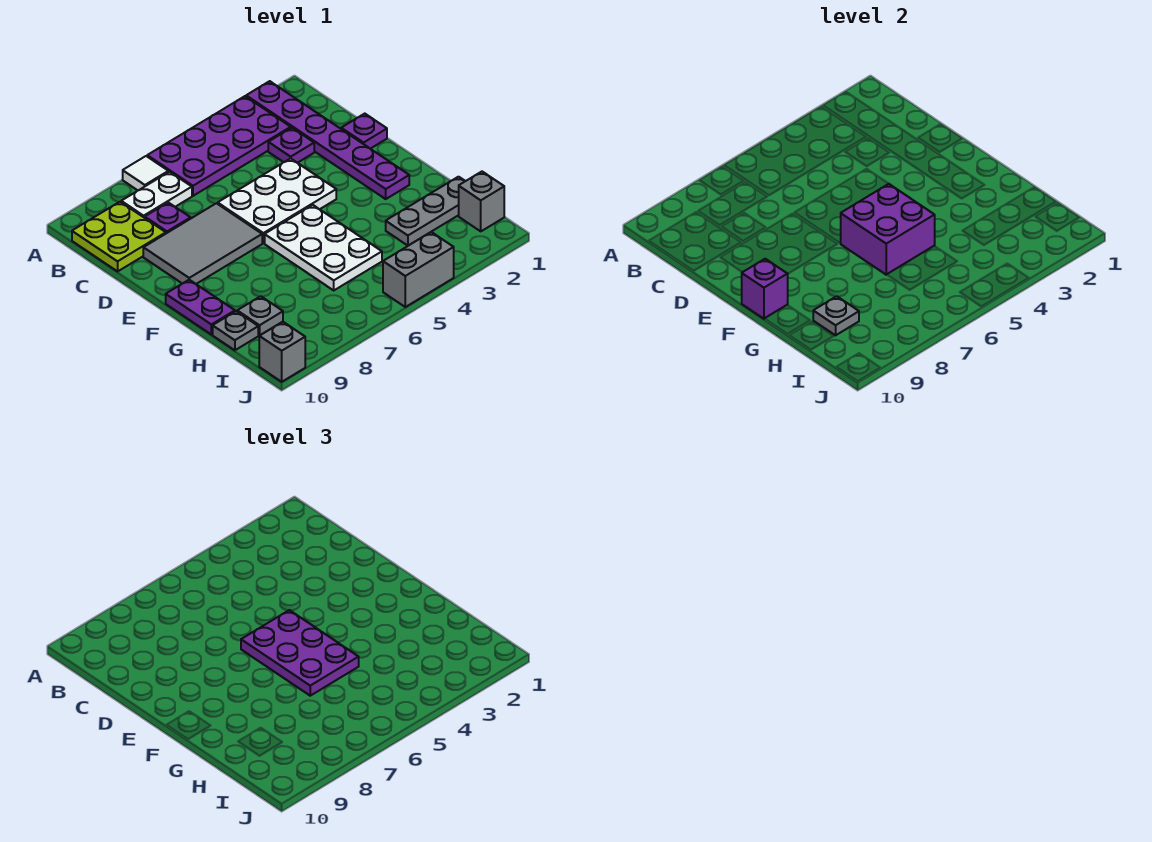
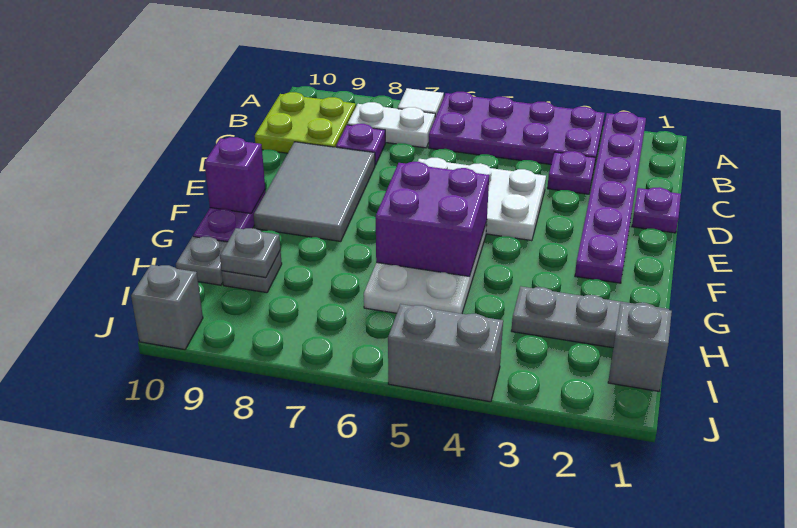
grey 2x3 tile [143,203,262,284] -> grey 2x3 tile turned to [254,142,375,241]
purple 2x3 plate [241,610,359,696] -> none

